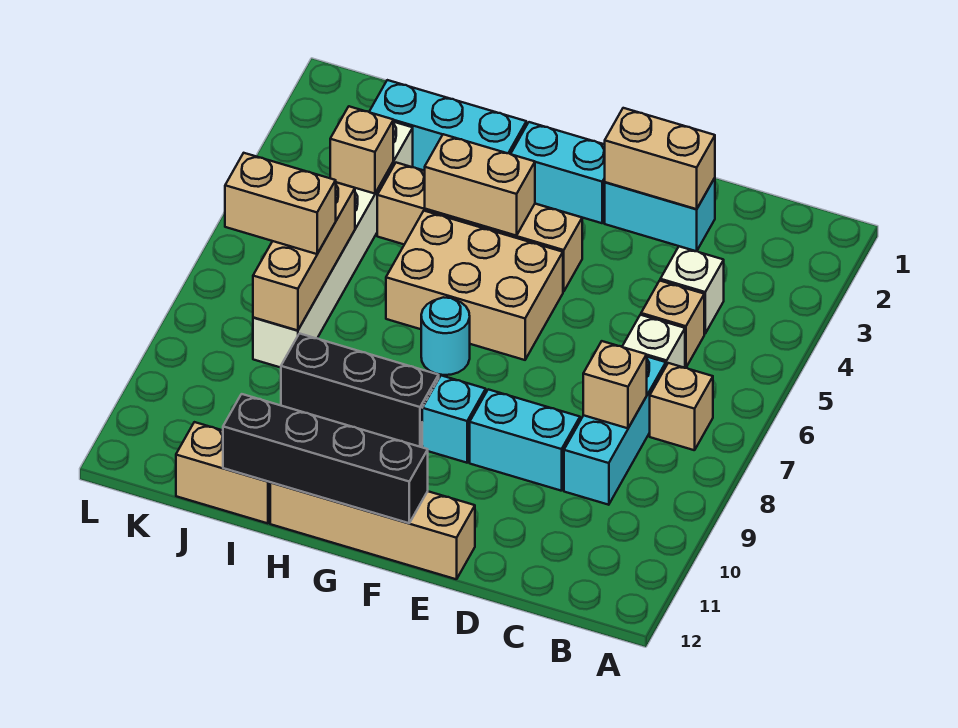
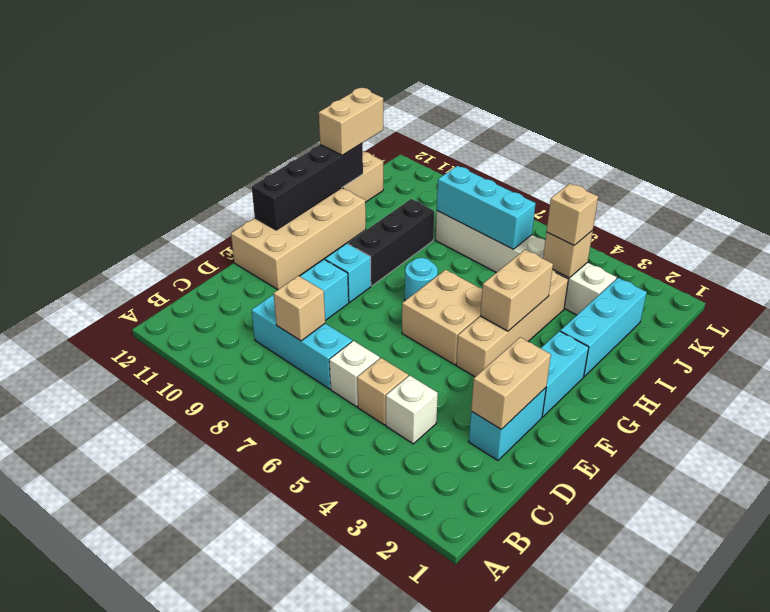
tan 1x1 brick [650,363,713,450] -> tan 1x1 brick moved to [546,184,598,245]
tan 1x4 brick [270,482,475,579] -> tan 2x4 brick [231,188,366,290]
tan 2x3 brick [386,211,563,360] -> tan 2x2 brick [402,270,482,365]
tan 1x3 brick [253,182,355,330] -> cyan 1x3 brick [437,166,536,249]
tan 1x2 brick [225,153,336,254] -> tan 1x2 brick moved to [319,88,383,155]

